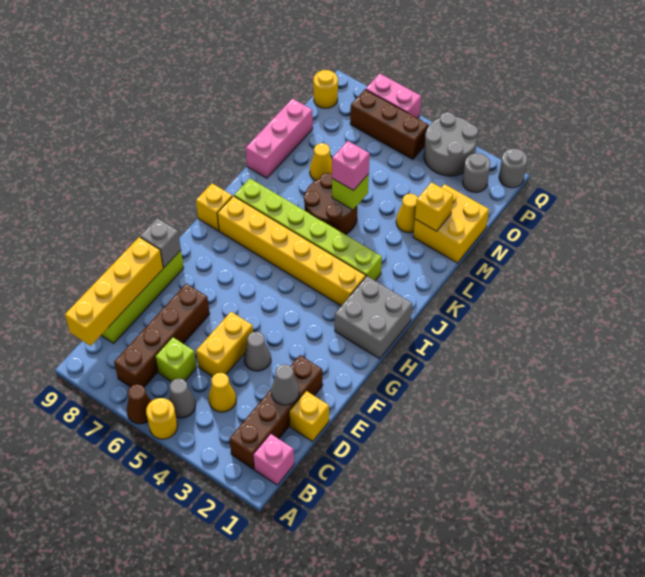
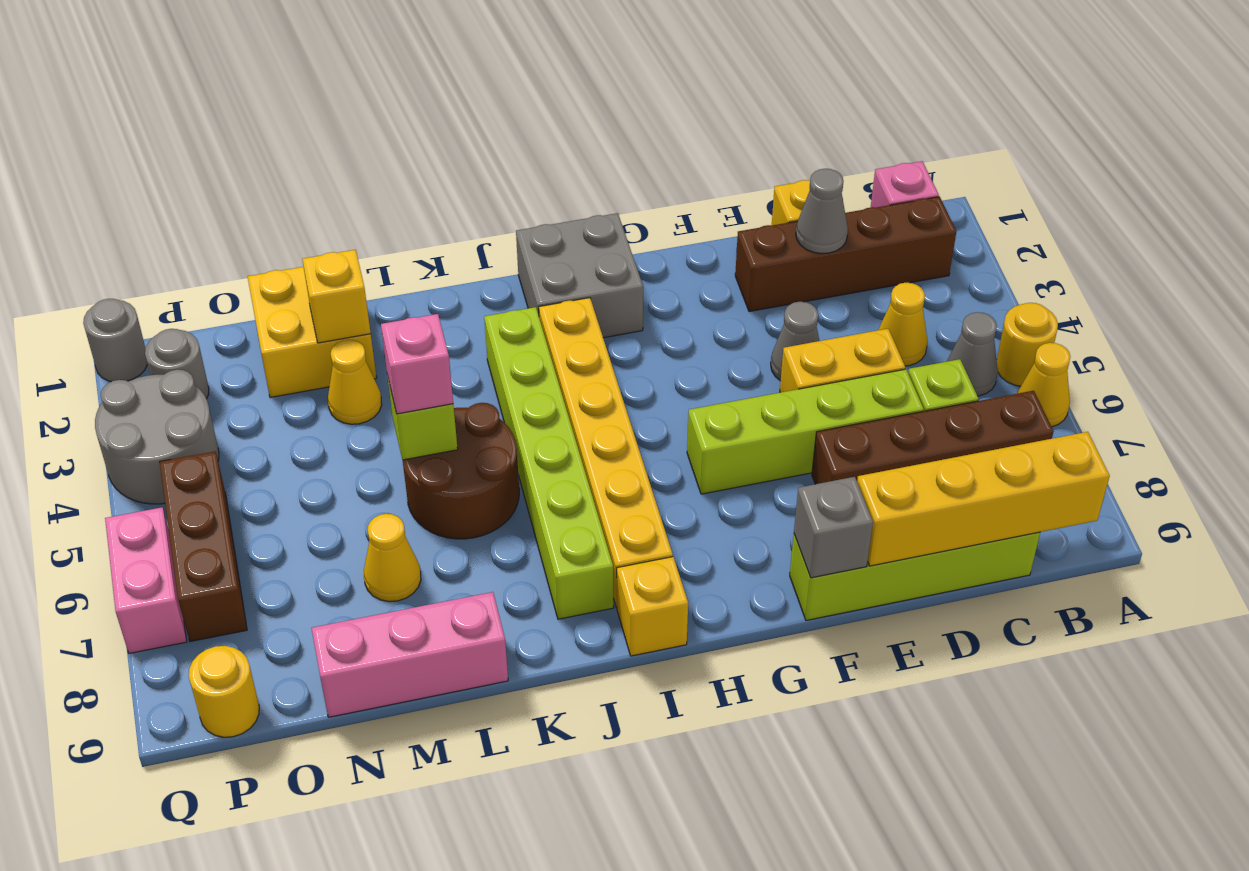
brown 1x1 cone [127,384,151,424] -> yellow 1x1 cone [1017,343,1070,427]
none -> lime 1x4 brick [687,369,924,494]

